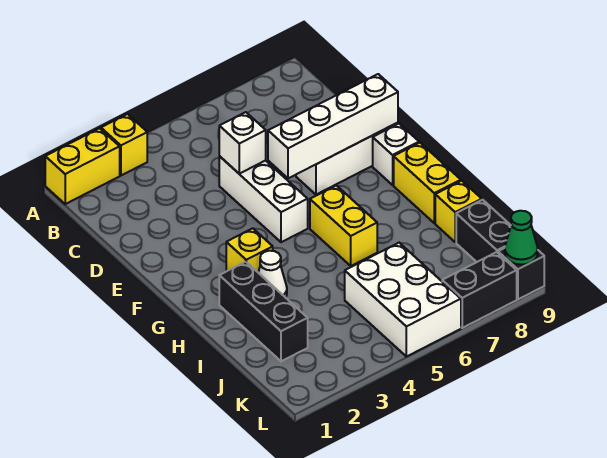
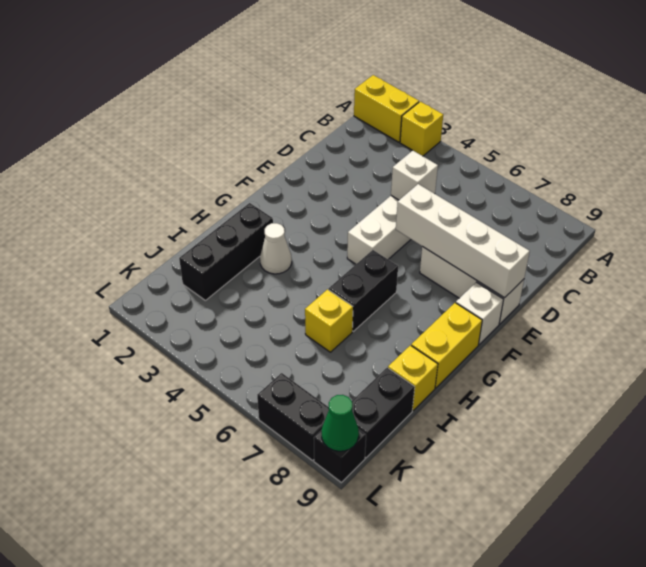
yellow 1x1 brick [226,228,273,272] -> yellow 1x1 brick moved to [305,289,353,352]
yellow 1x2 brick [310,185,377,266] -> black 1x2 brick [329,250,398,331]
white 2x3 brick [345,243,461,357] -> none

